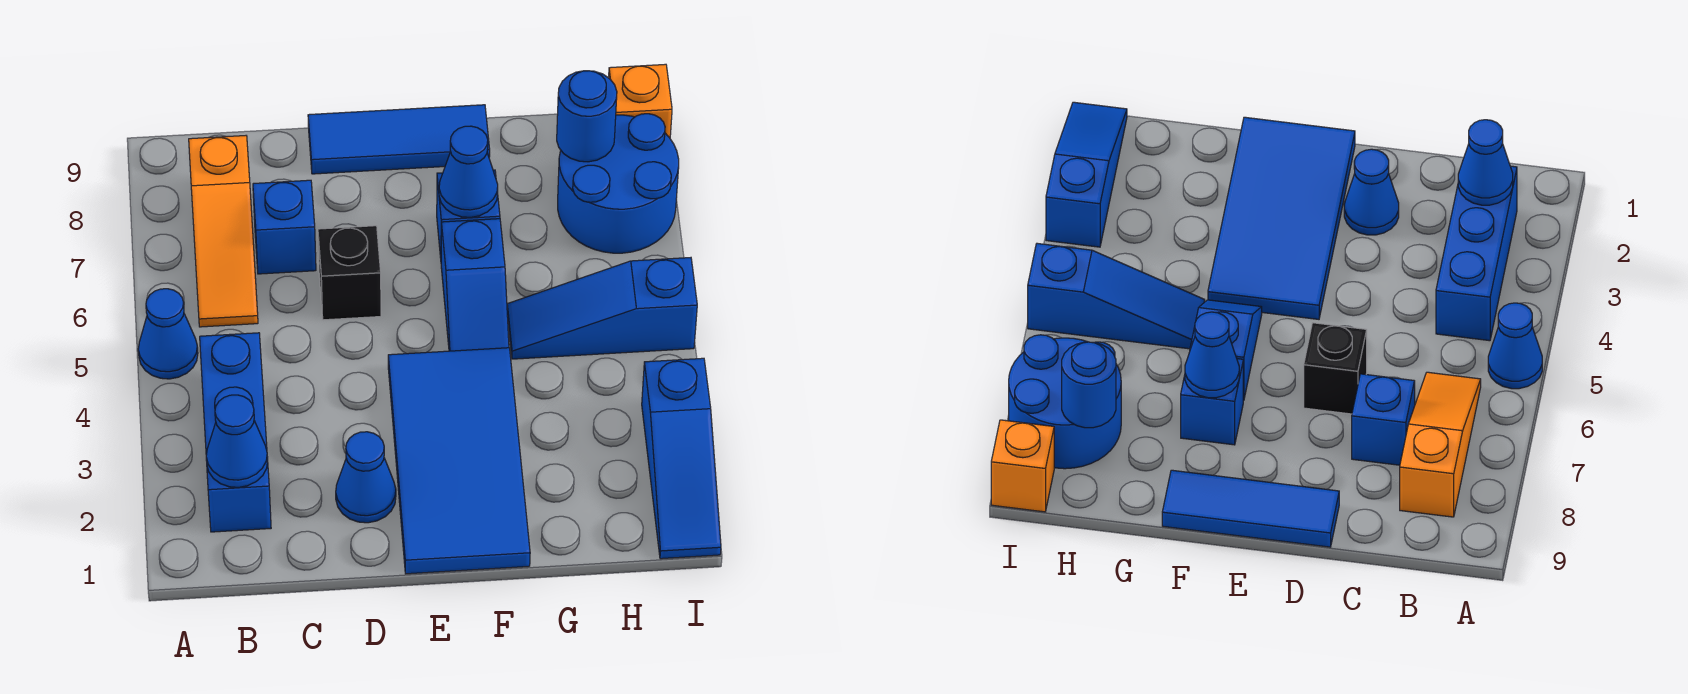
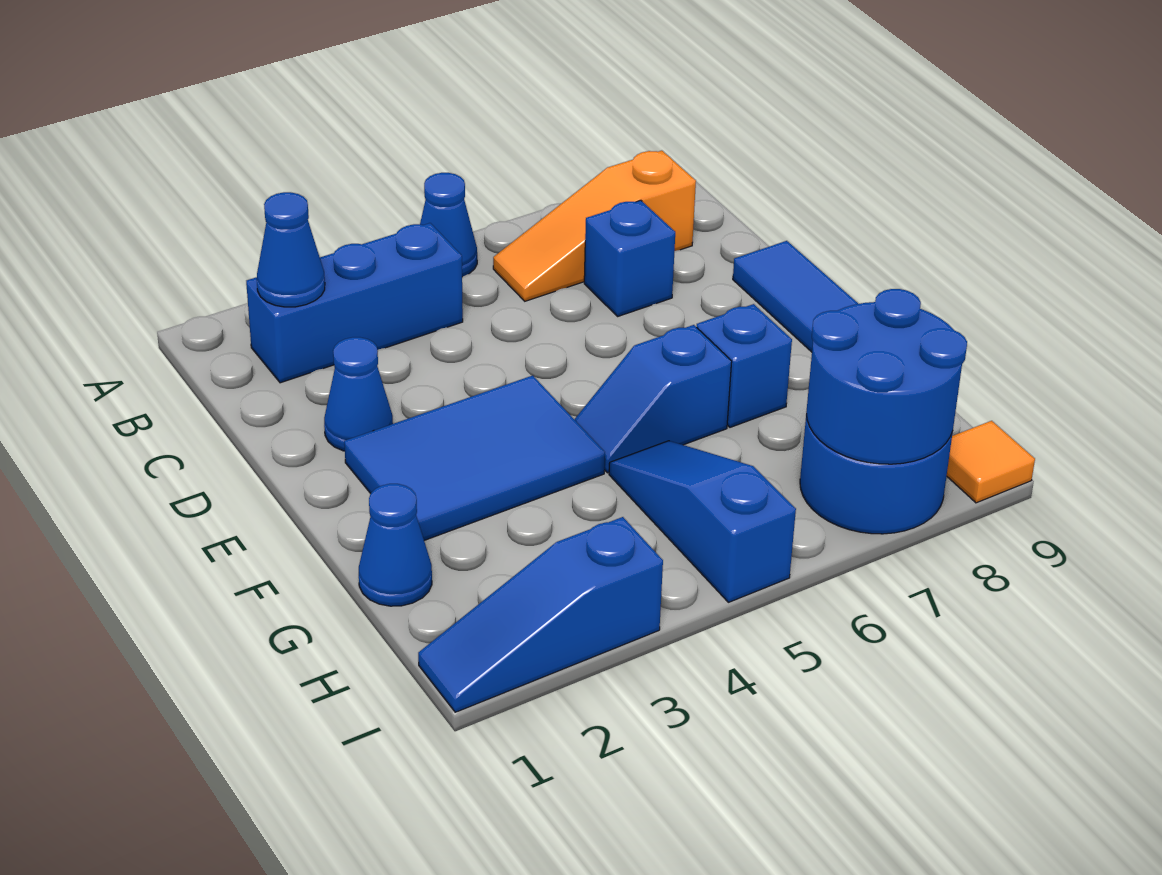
black 1x1 brick [318,226,381,320] -> none
blue 2x4 tile [388,348,530,574] -> blue 2x3 tile [344,376,605,540]
blue 1x1 cone [439,126,498,217] -> blue 1x1 cone moved to [359,484,432,606]
blue 1x1 round brick [557,71,617,162] -> blue 2x2 round brick [806,289,967,464]
orange 1x1 brick [609,64,672,138] -> orange 1x1 tile [947,421,1035,503]

